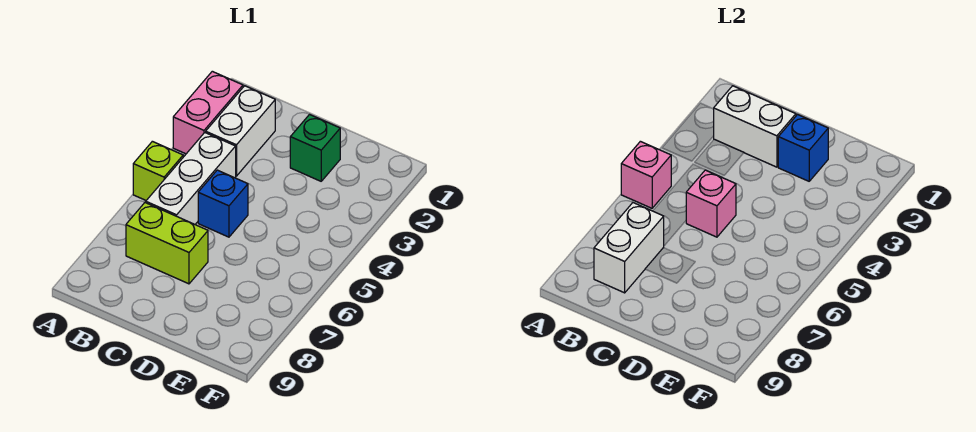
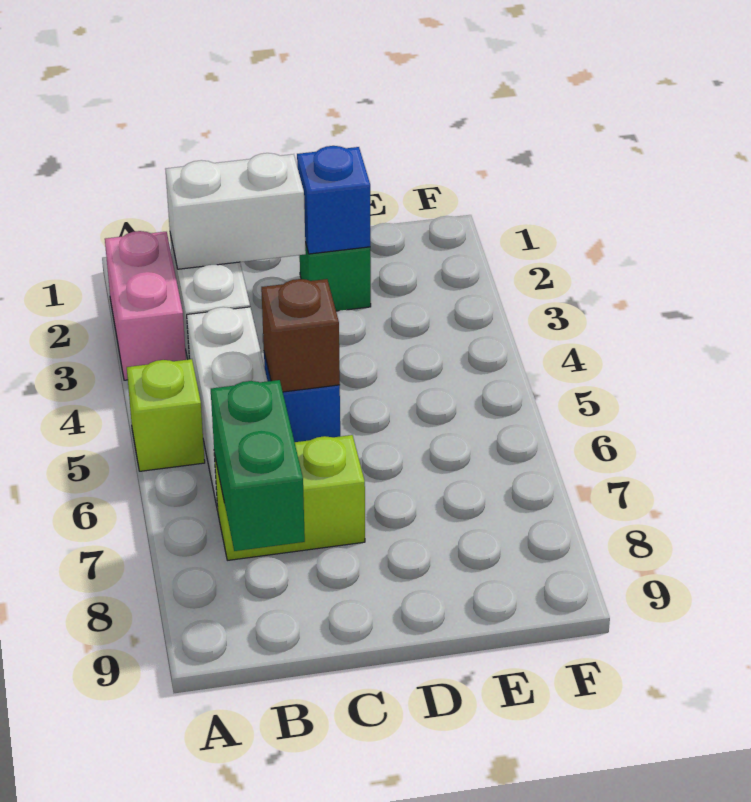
pink 1x1 brick [621,141,671,208] -> none
white 1x2 brick [594,203,664,293] -> green 1x2 brick [211,380,305,551]
pink 1x1 brick [686,170,736,237] -> brown 1x1 brick [261,279,340,392]

